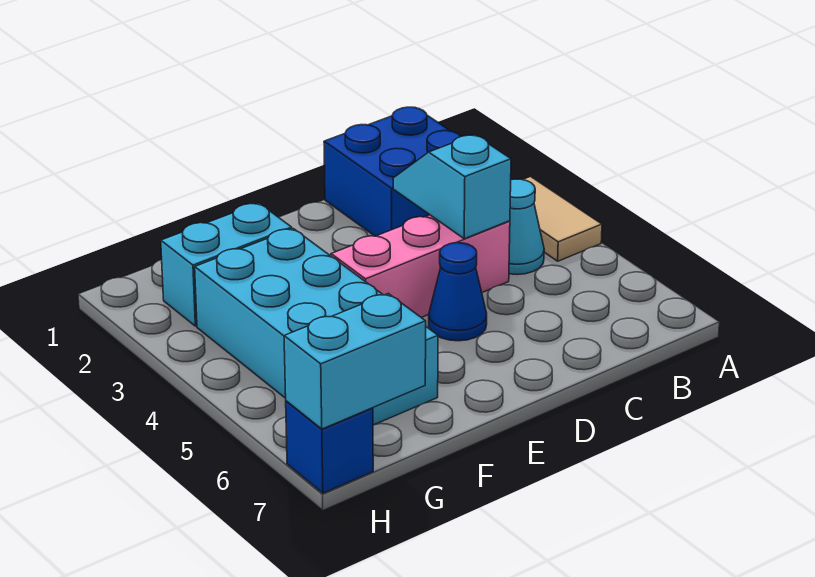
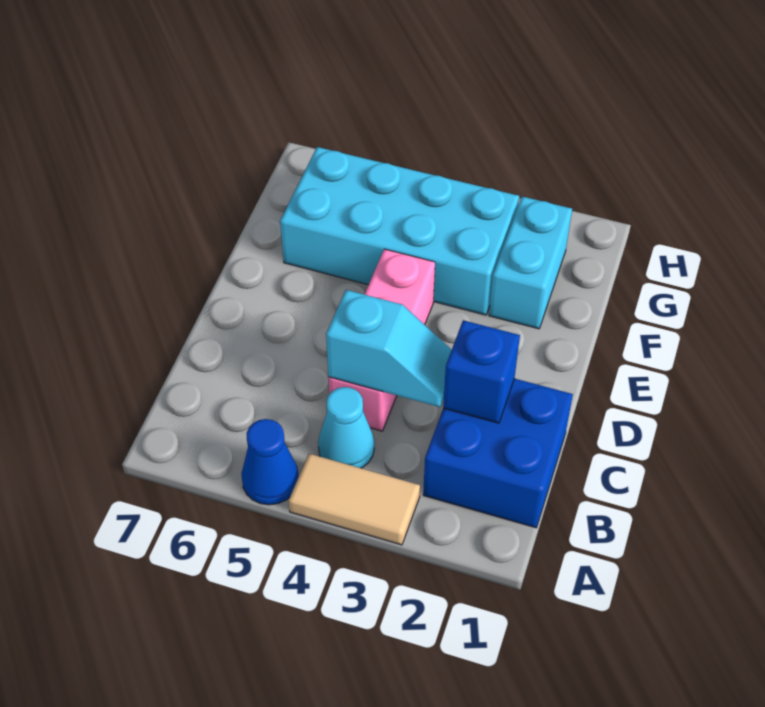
blue 1x1 cone [429,243,487,341] -> blue 1x1 cone moved to [241,419,299,505]
cyan 1x2 brick [284,293,426,429] -> none
blue 1x1 brick [286,401,373,493] -> blue 1x1 brick moved to [443,320,520,423]

